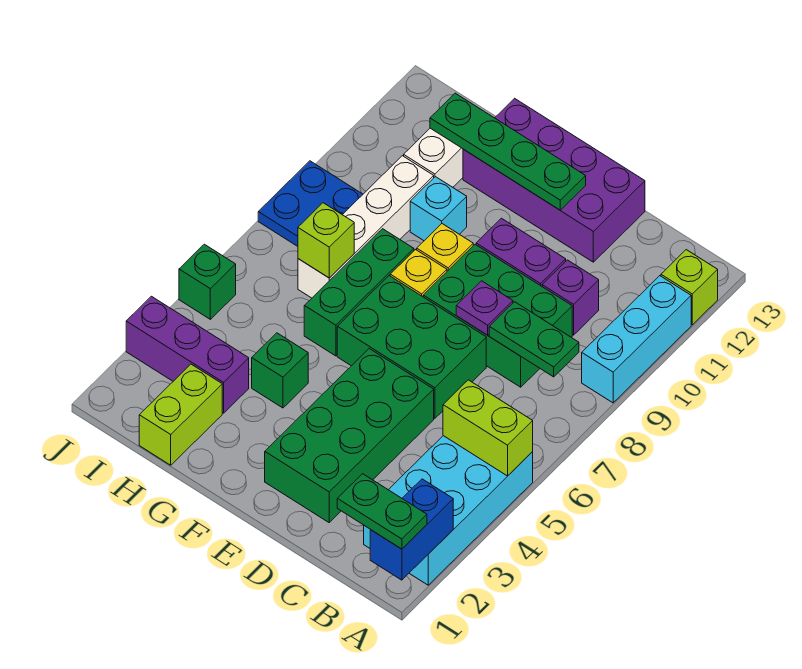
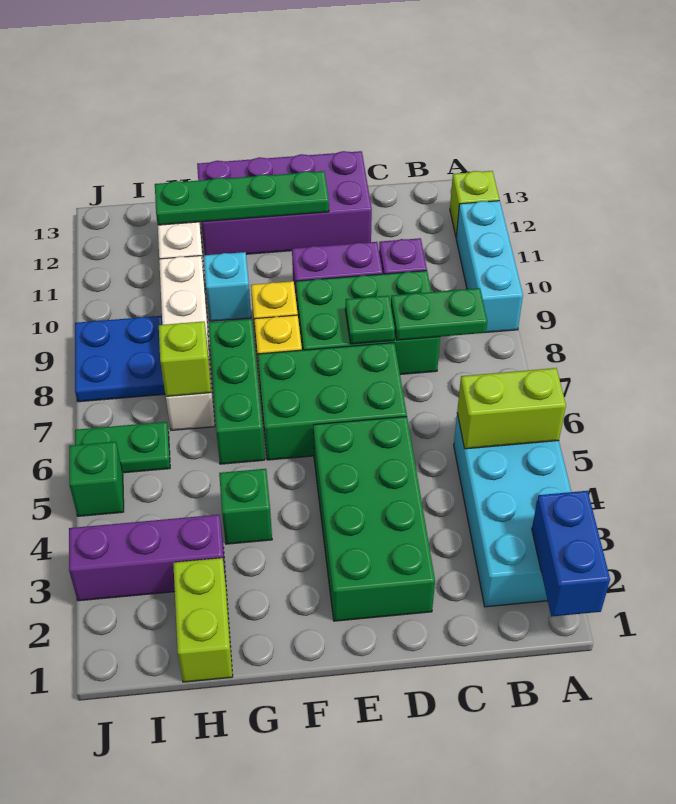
green 1x2 plate [337,474,427,549] -> green 1x2 plate moved to [75,422,170,473]
purple 1x1 plate [456,281,513,335] -> green 1x1 plate [345,296,395,344]

